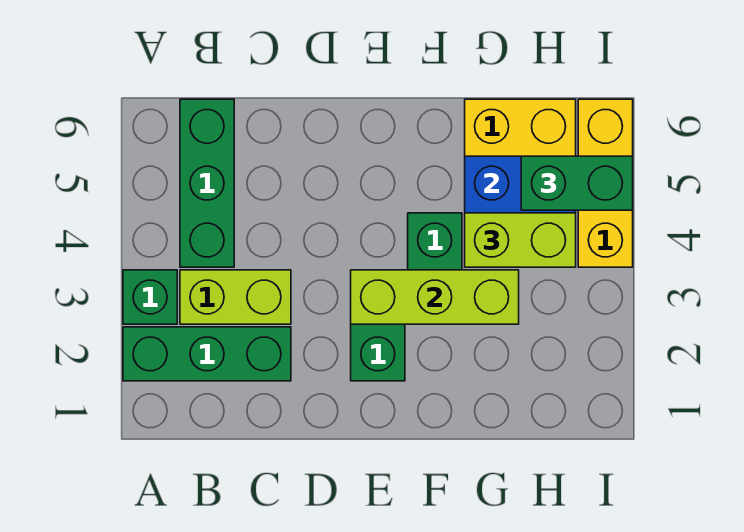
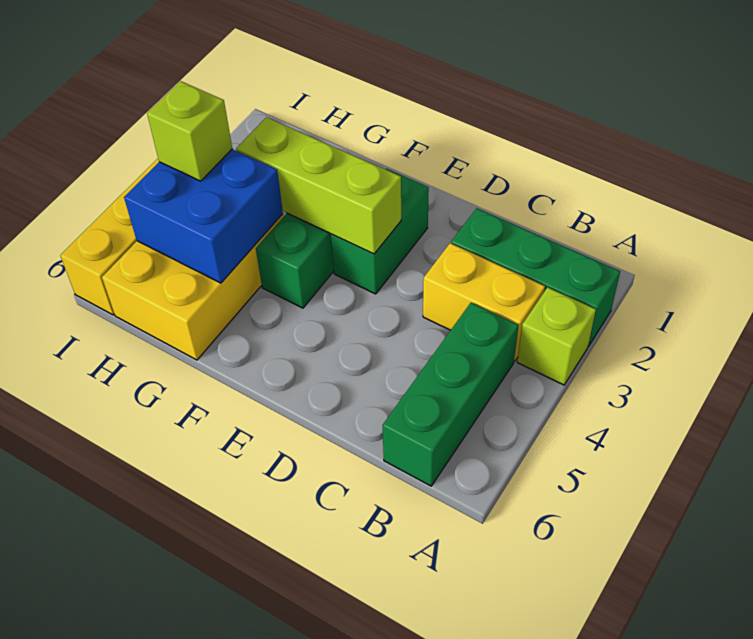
green 1x1 brick [123,270,177,324] -> lime 1x1 brick [517,287,596,385]
lime 1x2 brick [180,270,291,324] -> yellow 1x2 brick [423,243,545,361]
lime 1x2 brick [465,213,576,267] -> lime 1x1 brick [147,81,232,181]
green 1x2 brick [521,156,633,210] -> none

